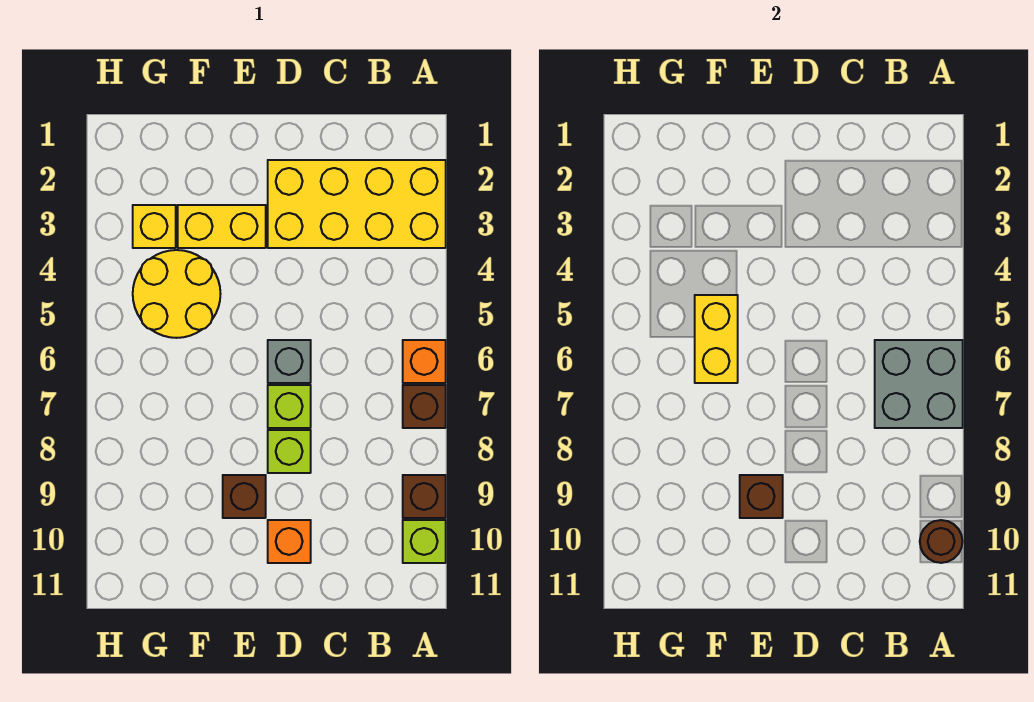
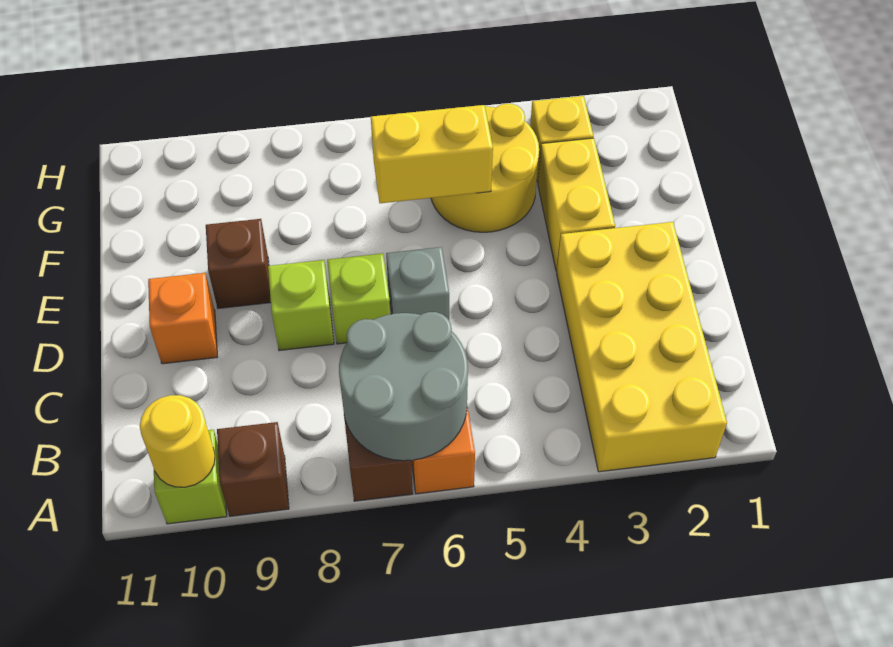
grey 2x2 brick [875,340,963,428] -> grey 2x2 round brick [339,312,468,461]
brown 1x1 round brick [920,520,962,563] -> yellow 1x1 round brick [140,395,215,487]
brown 1x1 brick [740,475,783,518] -> none

